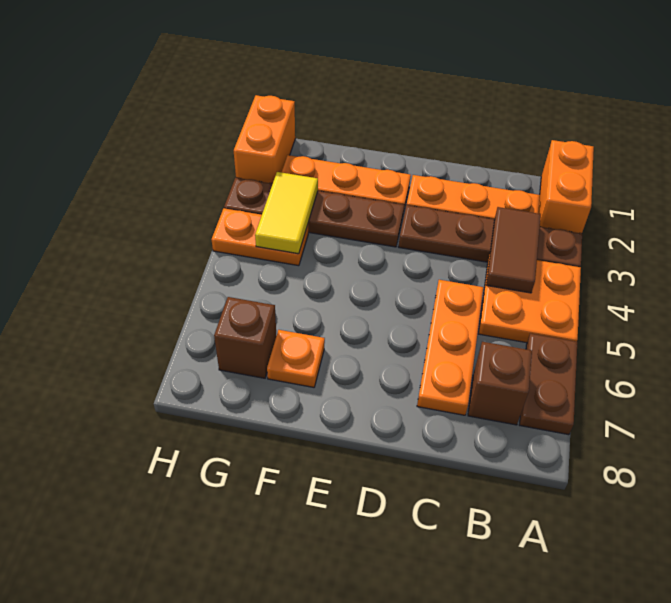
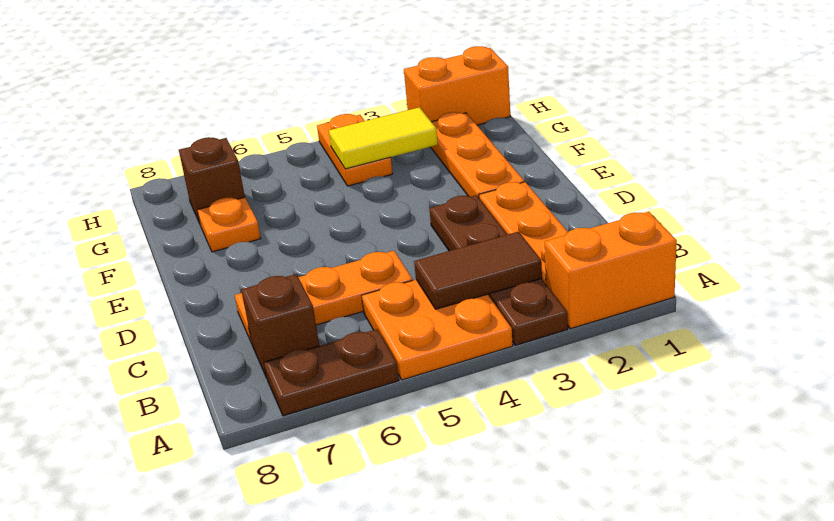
brown 1x4 plate [224,178,404,247] -> none

